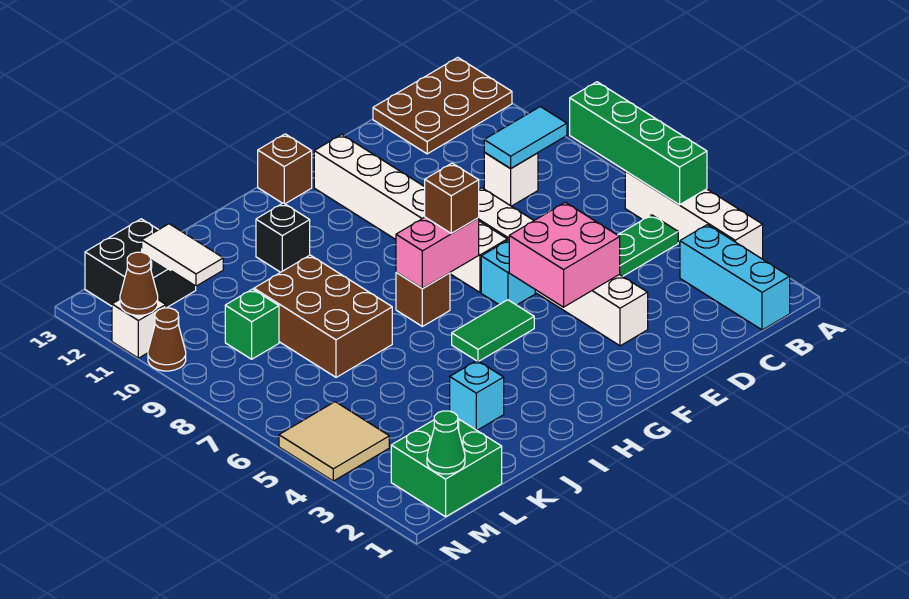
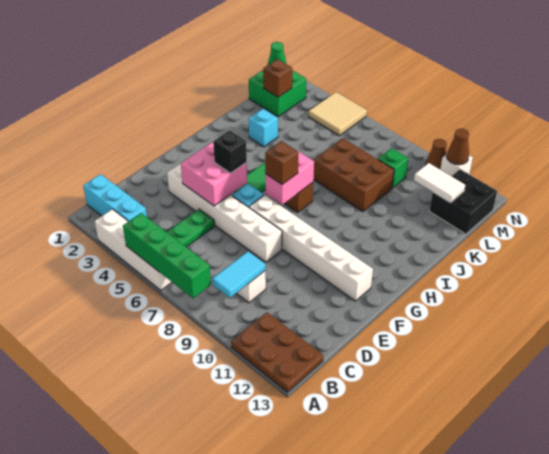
brown 2x3 plate [373,58,512,154] -> brown 2x3 plate turned to [231,312,323,392]
brown 1x1 brick [258,134,312,204] -> brown 1x1 brick moved to [263,59,292,97]
black 1x1 brick [256,203,310,272] -> black 1x1 brick moved to [213,130,247,173]

